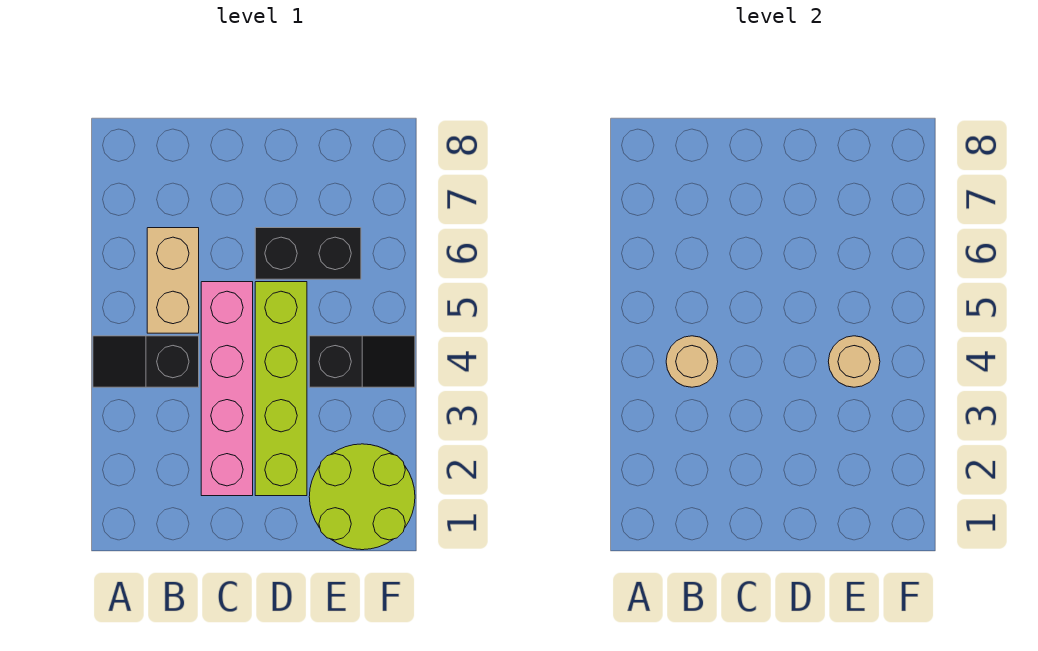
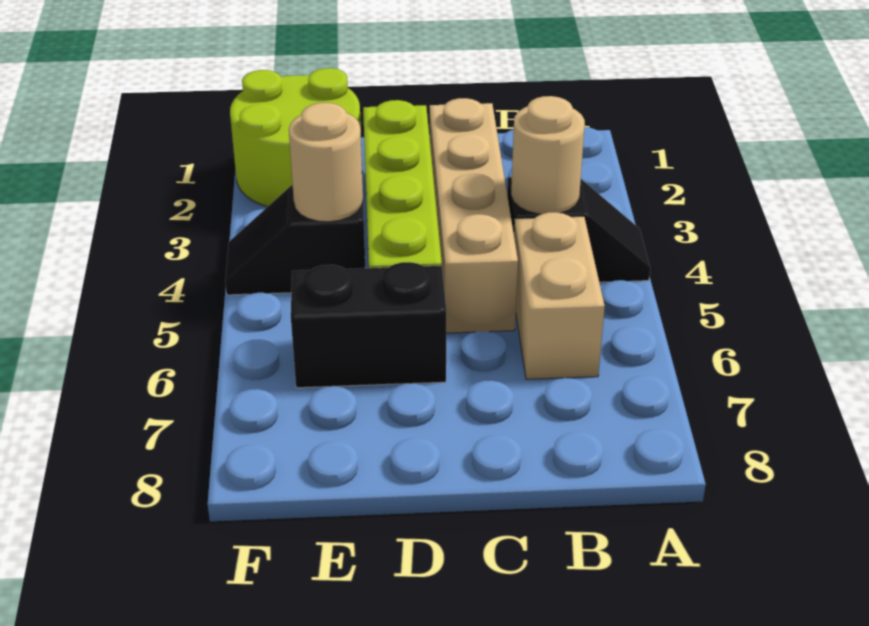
pink 1x4 brick [201,282,253,496] -> tan 1x4 brick [429,98,518,333]

